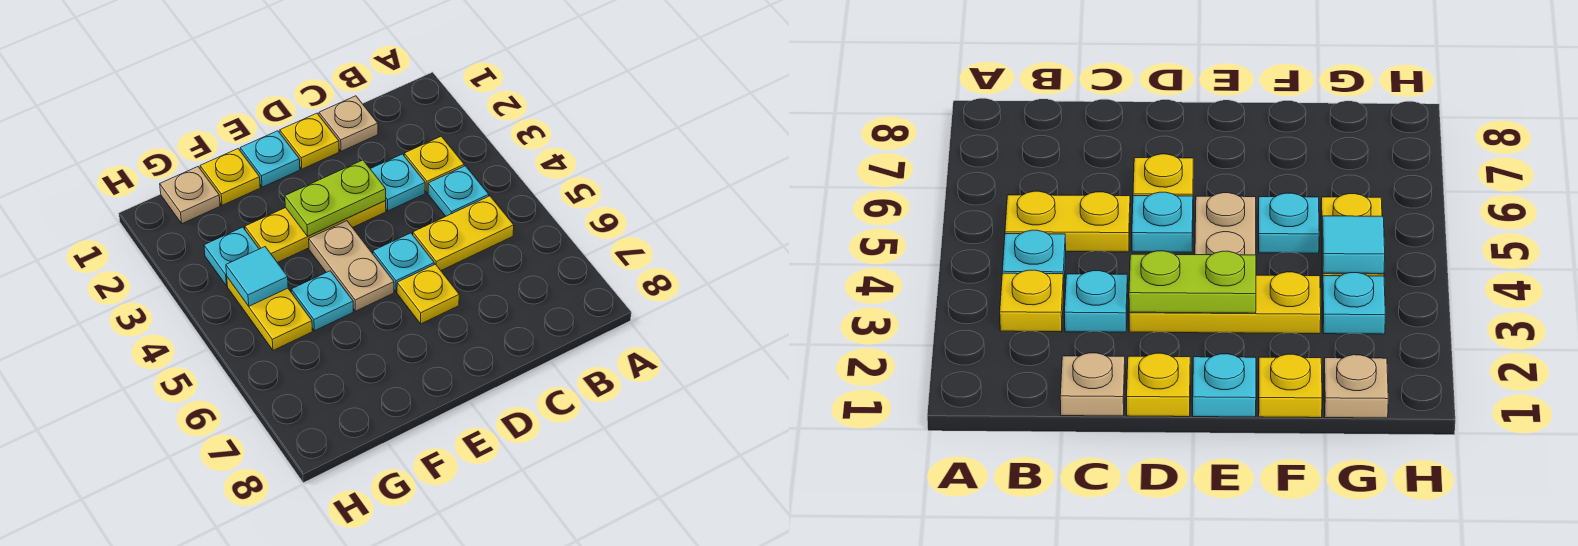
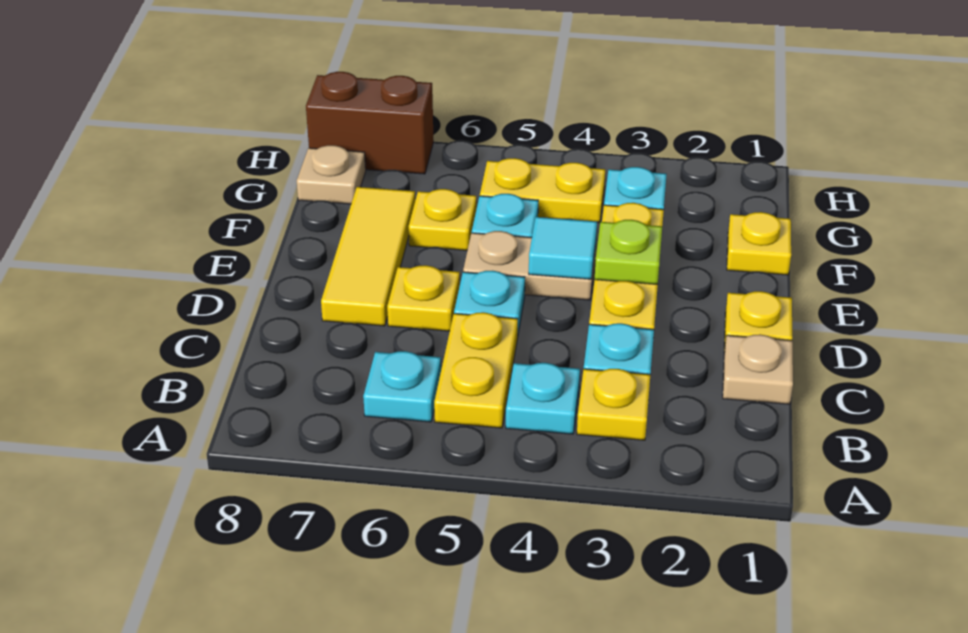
lime 1x2 plate [285,160,386,236] -> lime 1x1 plate [595,220,662,285]
none -> yellow 1x3 tile [321,187,415,326]
cyan 1x1 plate [240,131,300,187] -> cyan 1x1 plate moved to [363,351,441,422]
none -> yellow 1x1 plate [409,189,477,250]
tan 1x1 plate [160,167,220,224] -> tan 1x1 plate moved to [297,145,366,204]
cyan 1x1 tile [226,247,288,306] -> cyan 1x1 tile moved to [529,217,597,279]
none -> brown 1x2 brick [306,72,434,174]

